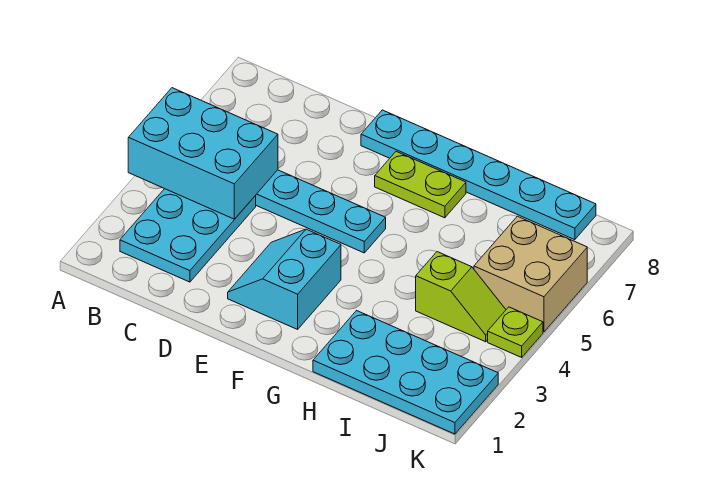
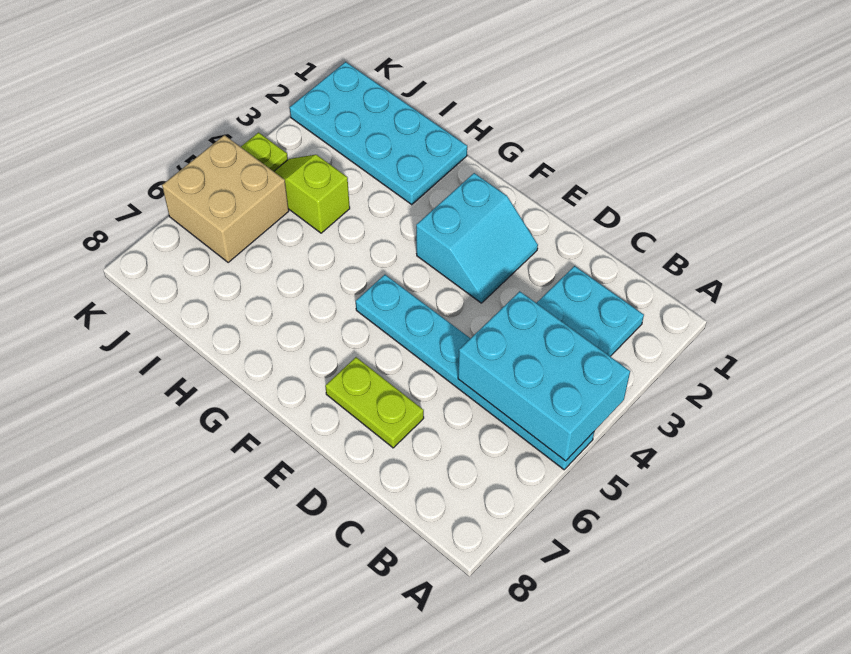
cyan 1x6 plate [361,110,596,240] -> none
lime 1x2 plate [375,152,466,218] -> lime 1x2 plate moved to [325,357,424,448]

